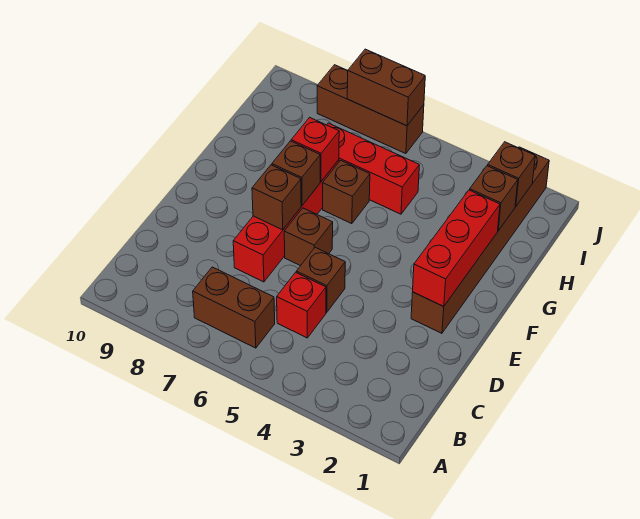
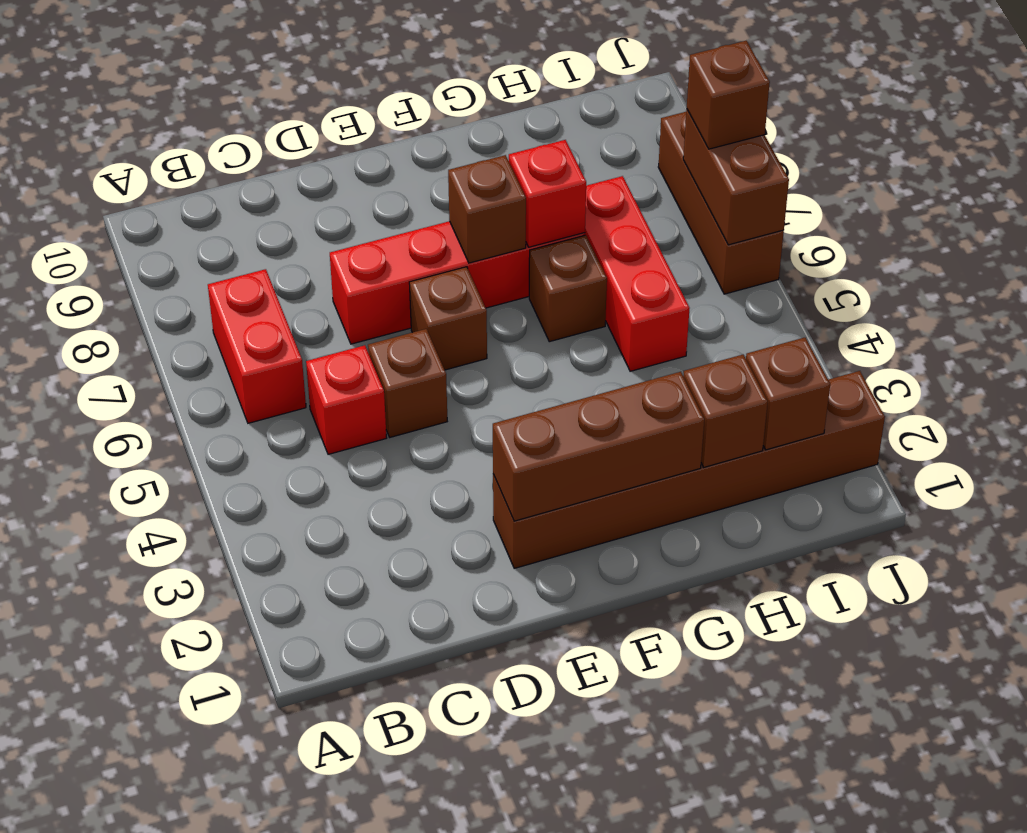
brown 1x2 brick [193,267,275,348] -> red 1x2 brick [208,269,306,423]
red 1x3 brick [413,190,500,307] -> brown 1x3 brick [493,372,704,521]
brown 1x1 brick [252,165,301,230] -> brown 1x1 brick moved to [687,41,770,149]

